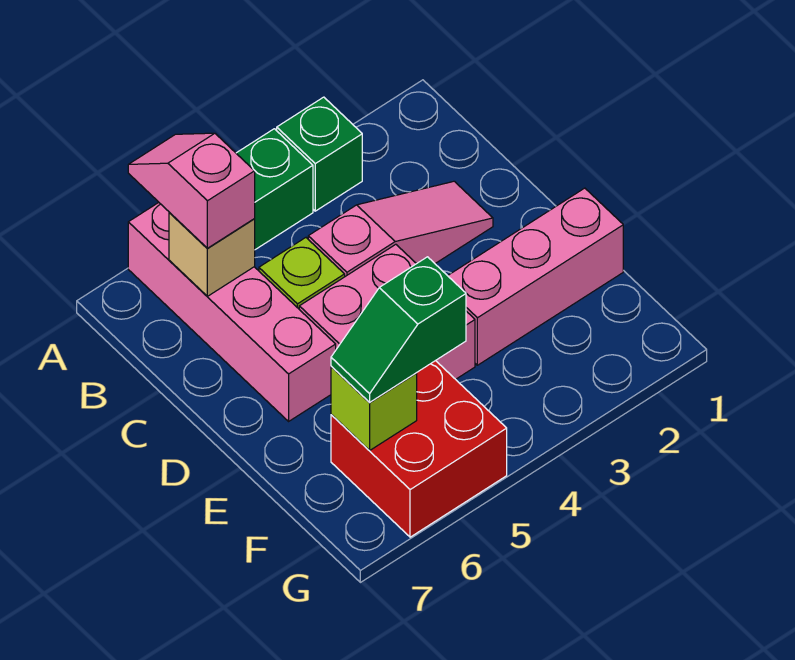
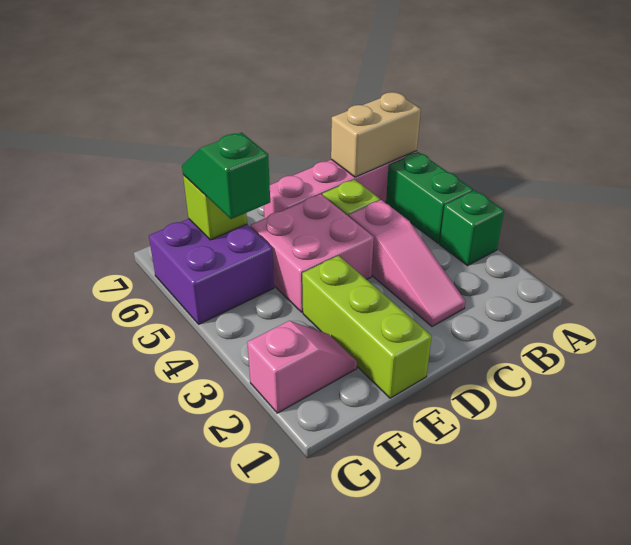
pink 1x2 slope [128,133,255,248] -> pink 1x2 slope moved to [247,321,357,413]
tan 1x1 brick [169,212,255,296] -> tan 1x2 brick [331,92,421,177]
pink 1x3 brick [448,188,623,365] -> lime 1x3 brick [302,256,432,398]
red 2x2 brick [331,361,507,537] -> purple 2x2 brick [149,219,274,324]

